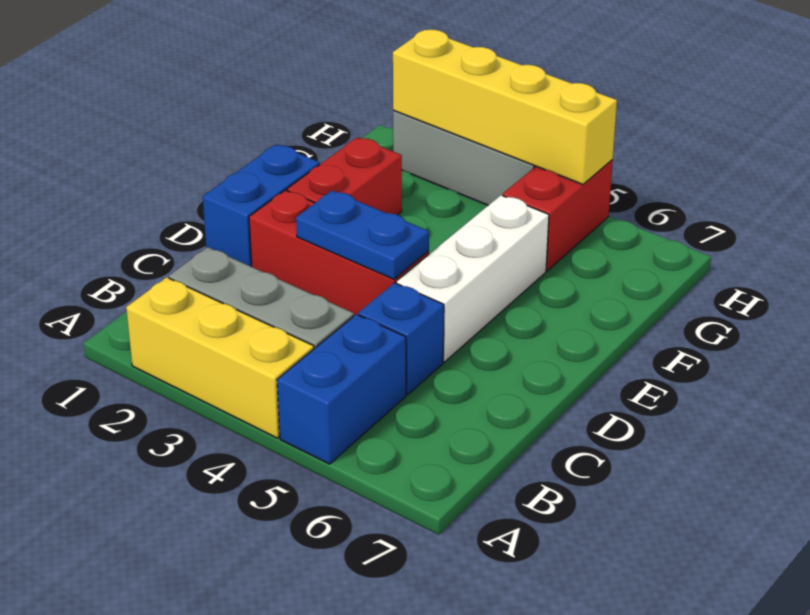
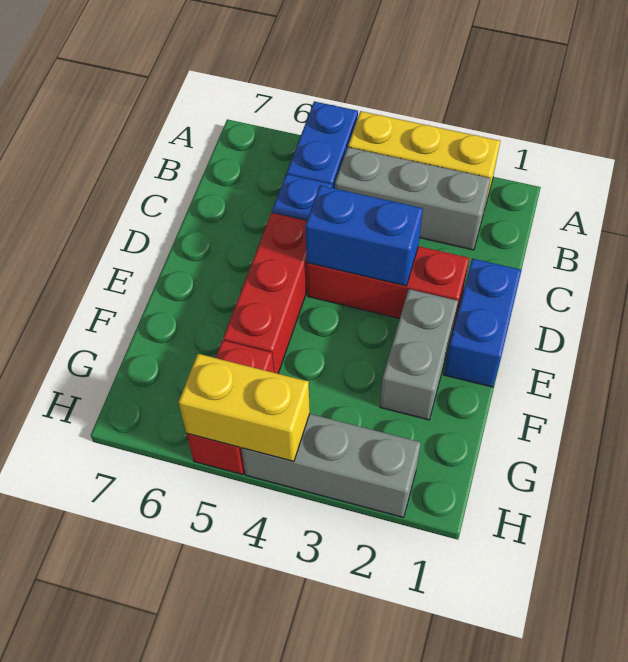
blue 1x2 plate [296,190,429,279] -> blue 1x2 brick [305,185,423,286]
white 1x3 brick [396,195,549,362] -> red 1x3 brick [223,213,307,374]
red 1x2 brick [287,137,402,215] -> grey 1x2 brick [380,289,458,420]
yellow 1x4 brick [393,29,617,184] -> yellow 1x2 brick [178,354,310,462]

